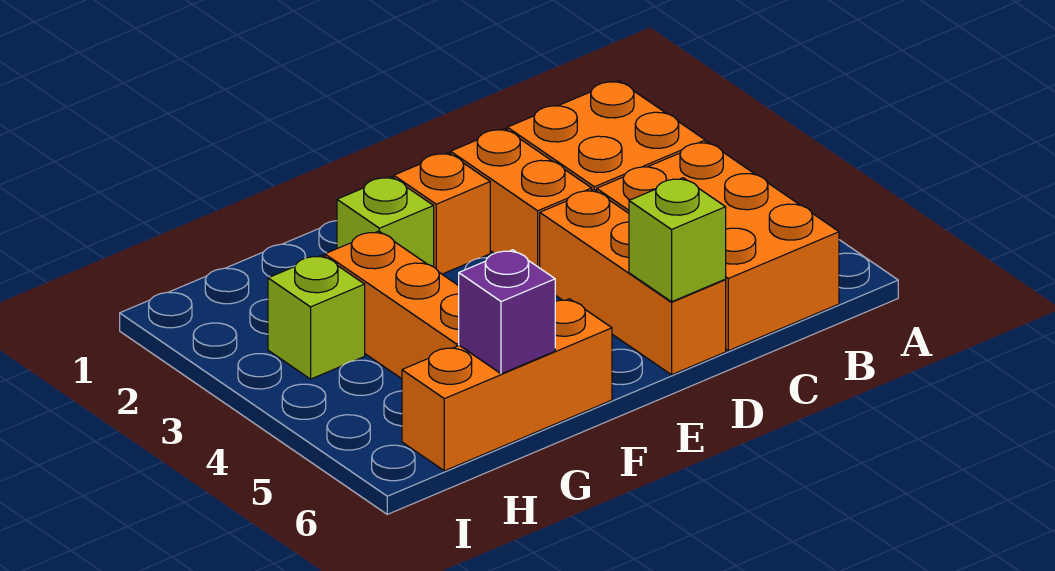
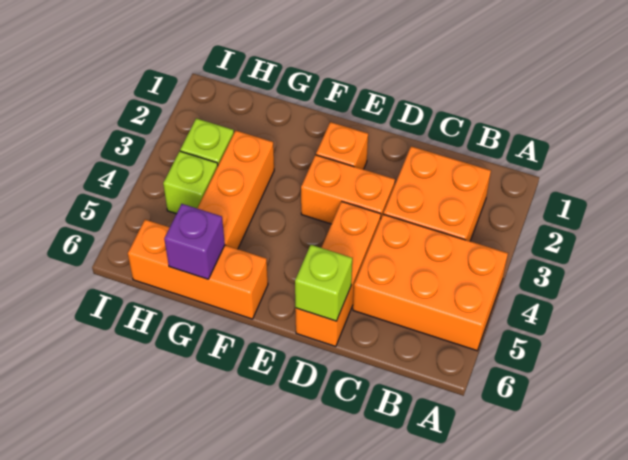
orange 2x3 brick [597,142,839,351] -> orange 2x3 brick turned to [353,214,508,351]
orange 1x2 brick [451,128,592,268] -> orange 1x2 brick turned to [301,155,395,224]
lime 1x1 brick [337,177,434,267] -> lime 1x1 brick moved to [163,151,218,214]

